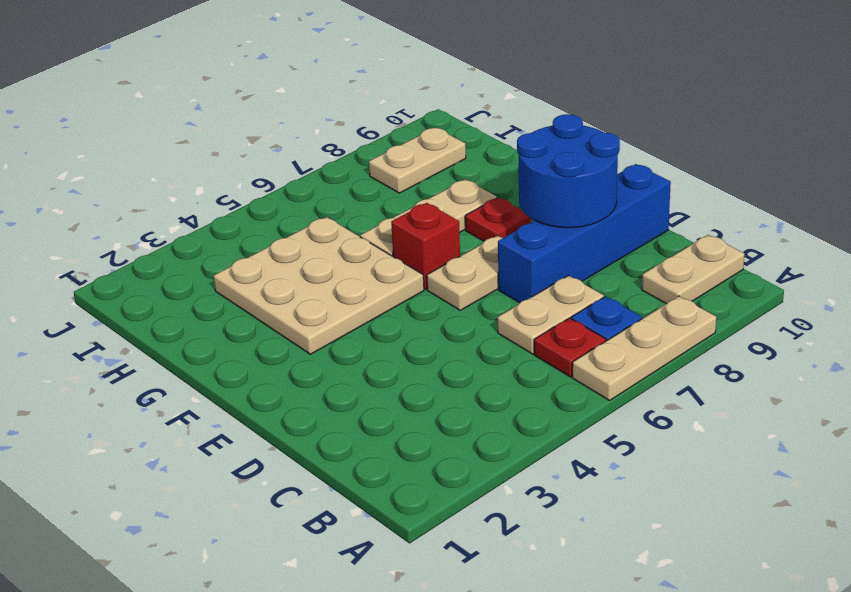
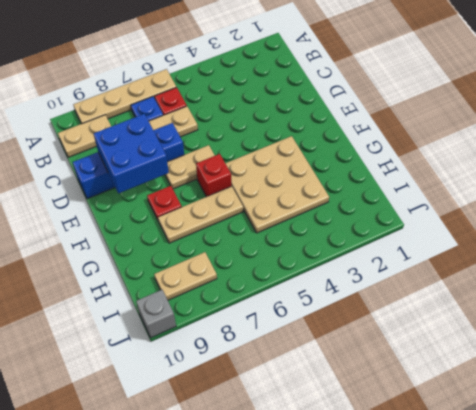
tan 1x3 plate [572,296,716,401] -> tan 1x4 plate [73,69,176,124]
blue 2x2 round brick [517,114,620,228] -> blue 2x2 brick [93,114,169,193]
none -> grey 1x1 brick [136,290,176,338]

